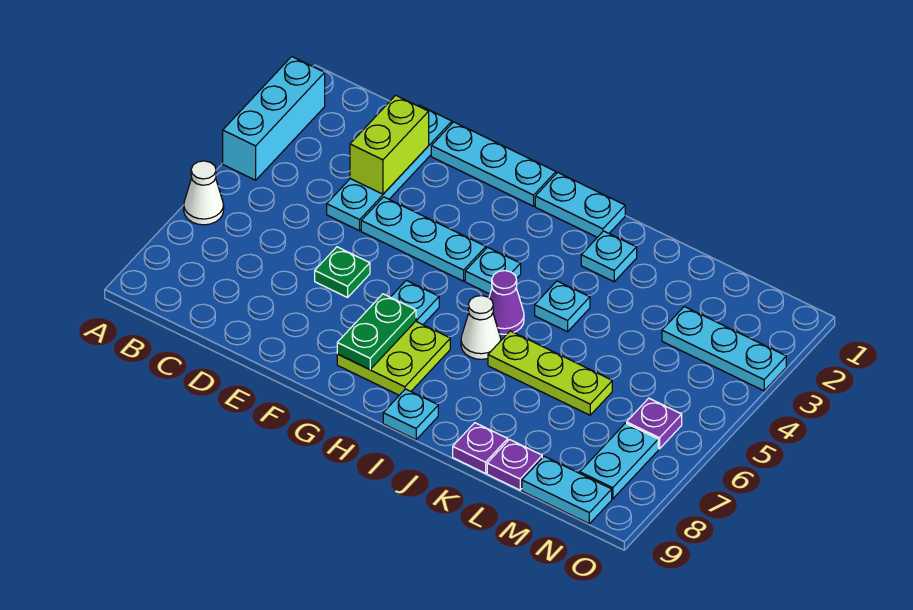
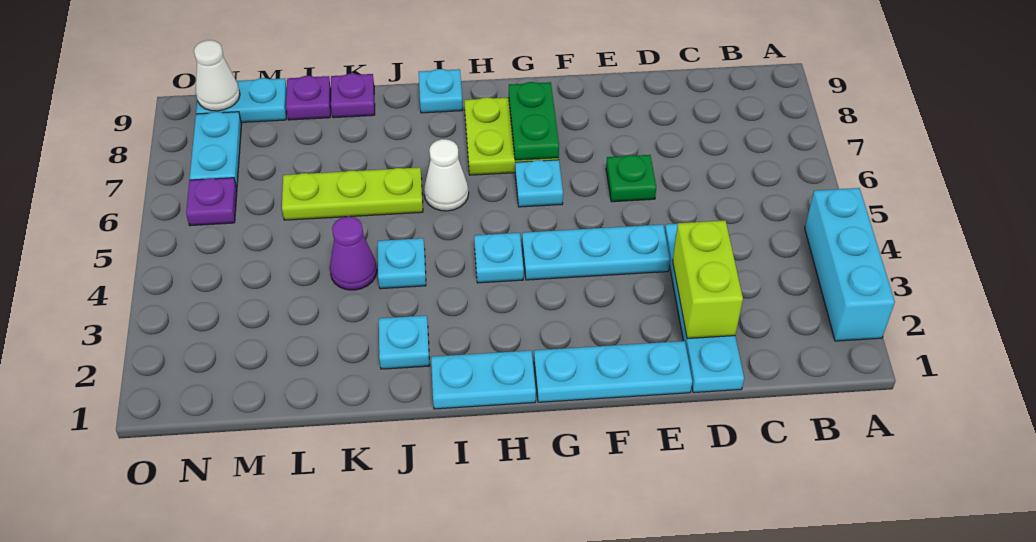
white 1x1 cone [184,161,224,225] -> white 1x1 cone moved to [194,40,240,111]
purple 1x1 cone [489,271,524,334] -> purple 1x1 cone moved to [330,217,377,290]
cyan 1x3 plate [662,307,786,391] -> none

